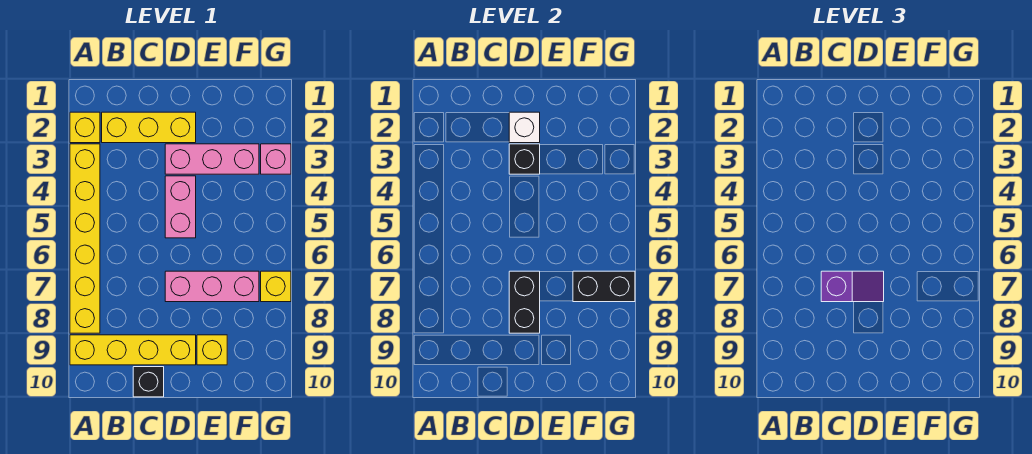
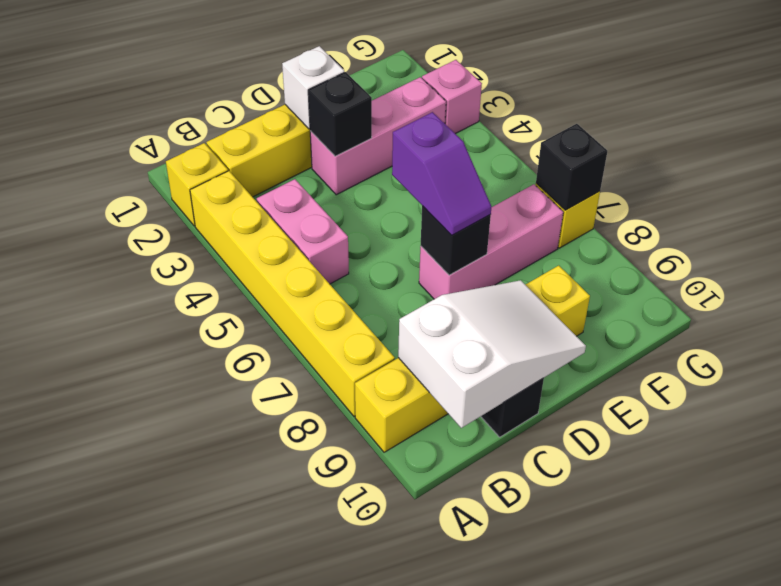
none -> white 2x3 slope [398,280,586,428]
purple 1x2 slope [821,271,884,302] -> purple 1x2 slope turned to [392,112,491,235]
pink 1x2 brick [165,176,196,238] -> pink 1x2 brick moved to [257,179,349,284]
black 1x2 brick [509,271,540,333] -> black 1x1 brick [421,206,491,275]
black 1x2 brick [573,271,635,302] -> black 1x1 brick [536,124,607,210]

